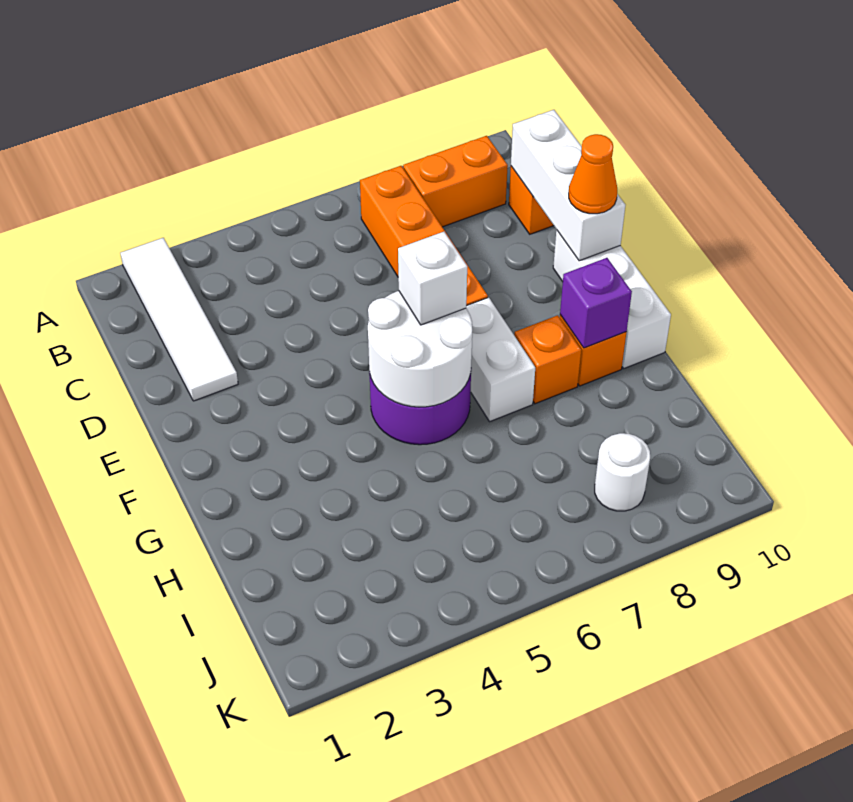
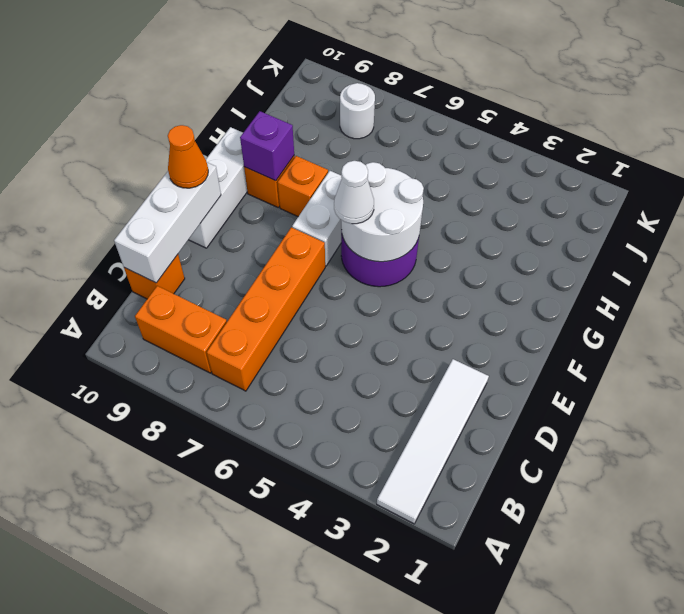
white 1x1 brick [398,232,467,325] -> white 1x1 cone [334,161,374,224]

